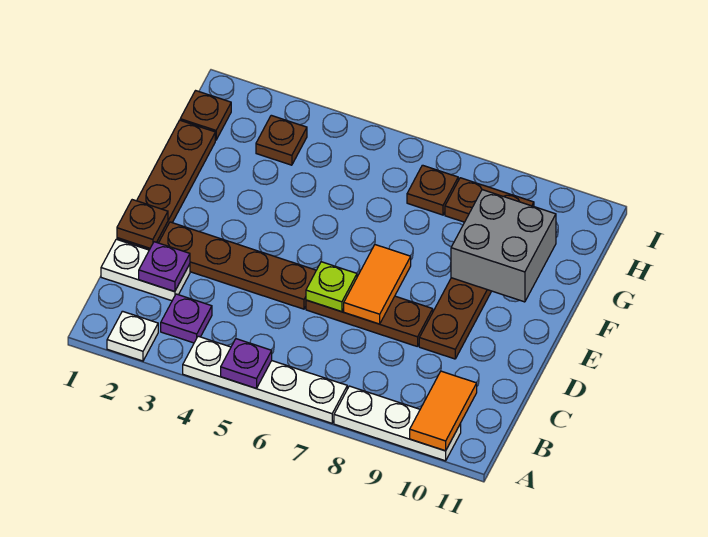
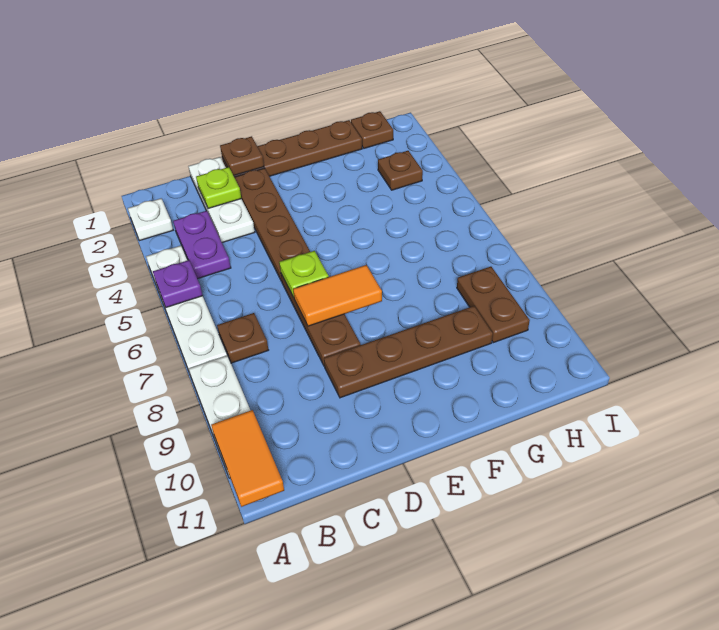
orange 1x2 tile [410,371,477,451] -> orange 1x2 tile turned to [211,410,284,507]
purple 1x1 plate [161,294,212,343] -> purple 1x2 plate [173,211,231,279]
white 1x2 plate [101,239,190,301] -> white 1x3 plate [188,157,255,242]
purple 1x1 plate [139,242,190,292] -> lime 1x1 plate [196,167,241,208]
grey 2x2 brick [451,190,556,302] -> none
brown 1x1 plate [407,165,458,215] -> brown 1x1 plate moved to [217,313,268,363]

